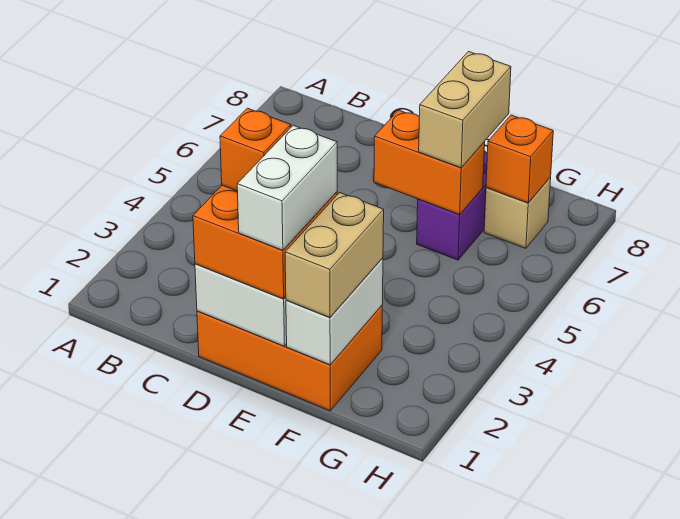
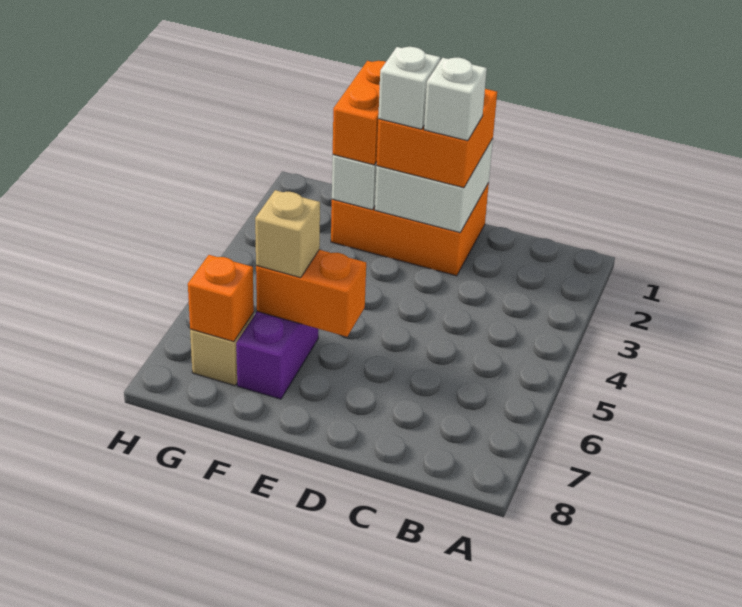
orange 1x1 brick [220,108,291,191] -> white 1x1 brick [424,58,487,141]
white 1x2 brick [237,125,337,250] -> white 1x1 brick [378,47,440,129]
tan 1x2 brick [285,193,384,317] -> orange 1x2 brick [333,61,386,165]
tan 1x2 brick [419,52,511,168] -> tan 1x1 brick [255,190,320,278]

